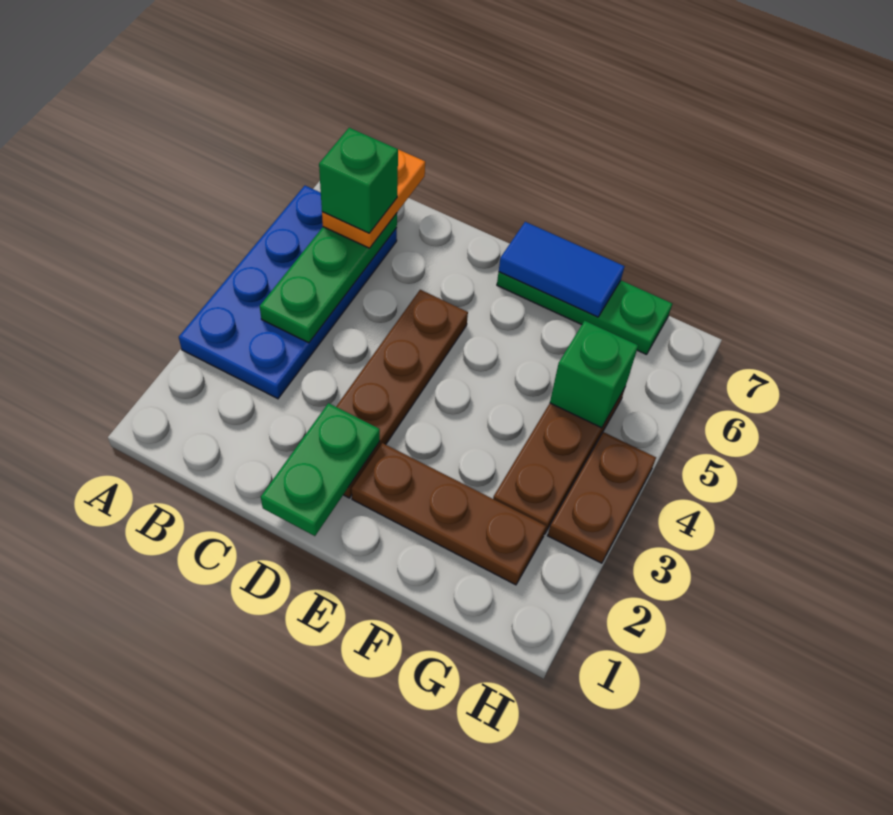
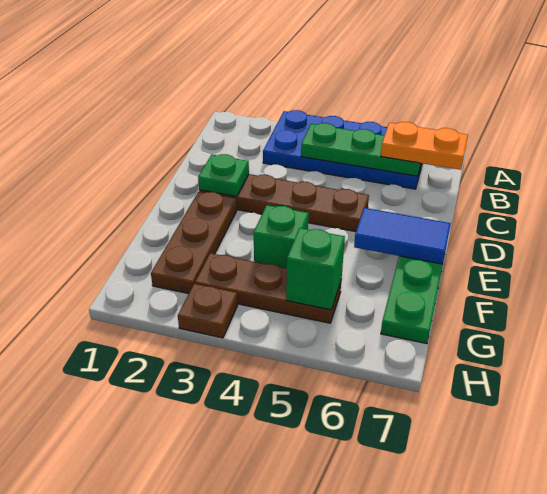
green 1x1 brick [319,128,398,233] -> green 1x1 brick moved to [254,205,309,268]
green 1x2 plate [261,403,380,536] -> green 1x1 plate [198,154,249,197]
blue 1x2 tile [499,222,625,317] -> blue 1x2 tile turned to [354,208,451,264]
brown 1x2 plate [548,432,656,563] -> brown 1x1 plate [178,284,238,338]

